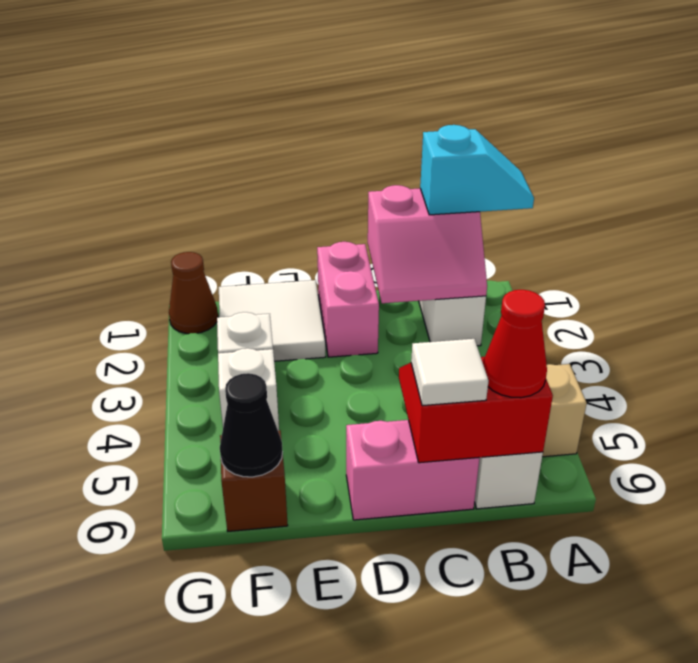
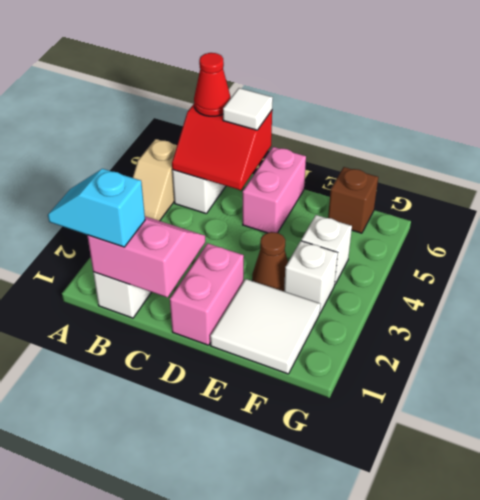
pink 1x2 brick [346,420,479,520] -> pink 1x2 brick turned to [243,147,306,233]
black 1x1 cone [220,373,283,477] -> none
brown 1x1 cone [169,252,218,334] -> brown 1x1 cone moved to [252,232,288,291]

